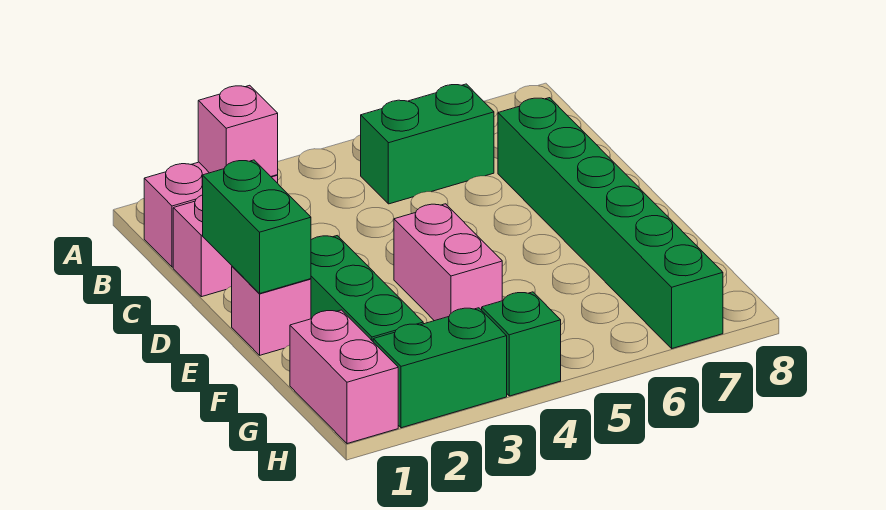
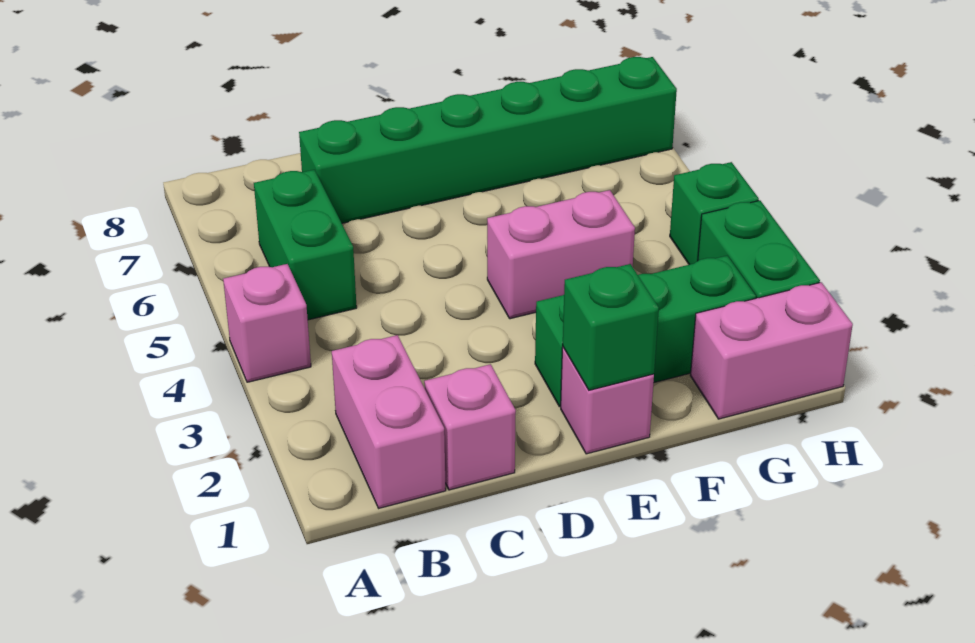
pink 1x1 brick [198,85,278,176] -> pink 1x1 brick moved to [223,264,311,382]
green 1x2 brick [203,160,311,293] -> green 1x1 brick [563,264,659,390]

